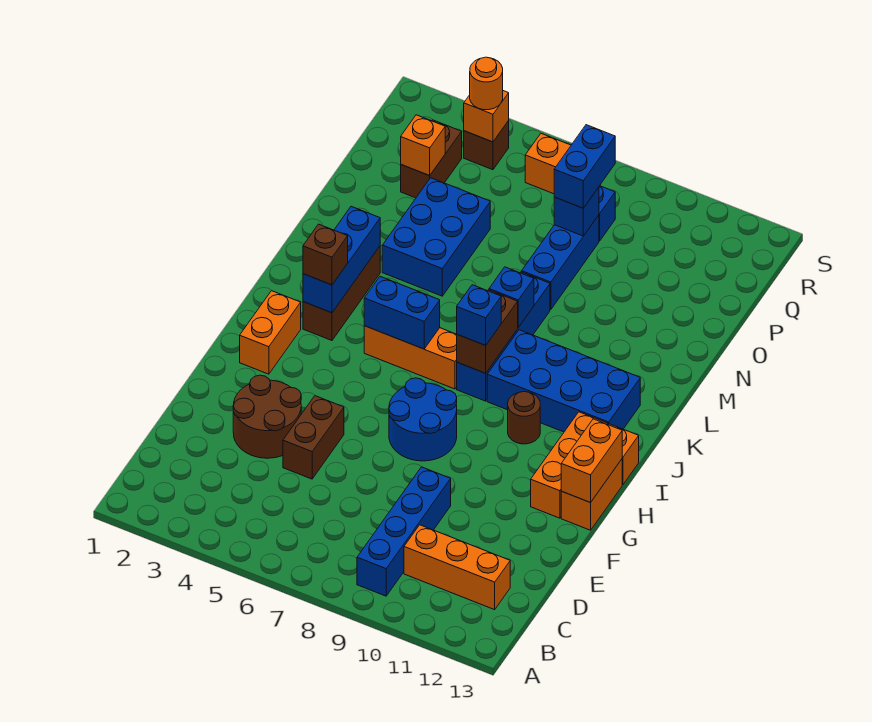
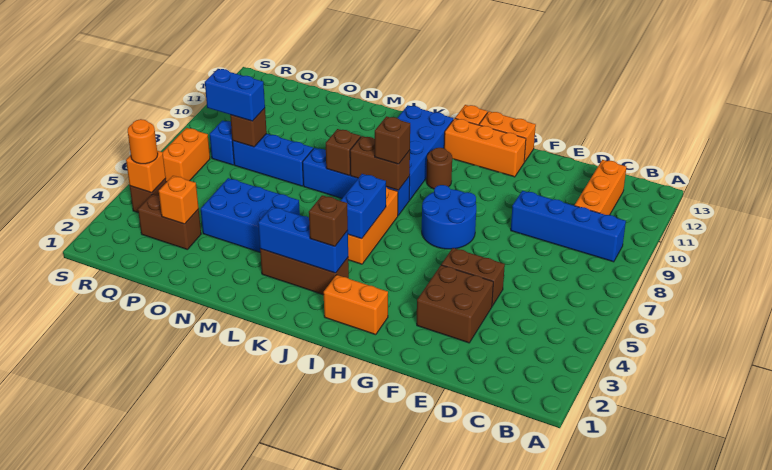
brown 2x2 round brick [233,375,301,458] -> brown 2x2 brick [417,265,493,343]
orange 1x2 brick [561,419,622,503] -> none
blue 1x1 brick [457,285,501,345] -> brown 1x1 brick [375,116,410,164]
blue 1x1 brick [489,267,534,327] -> brown 1x1 brick [326,129,361,175]
blue 1x1 brick [554,187,599,236] -> brown 1x1 brick [230,108,267,147]

